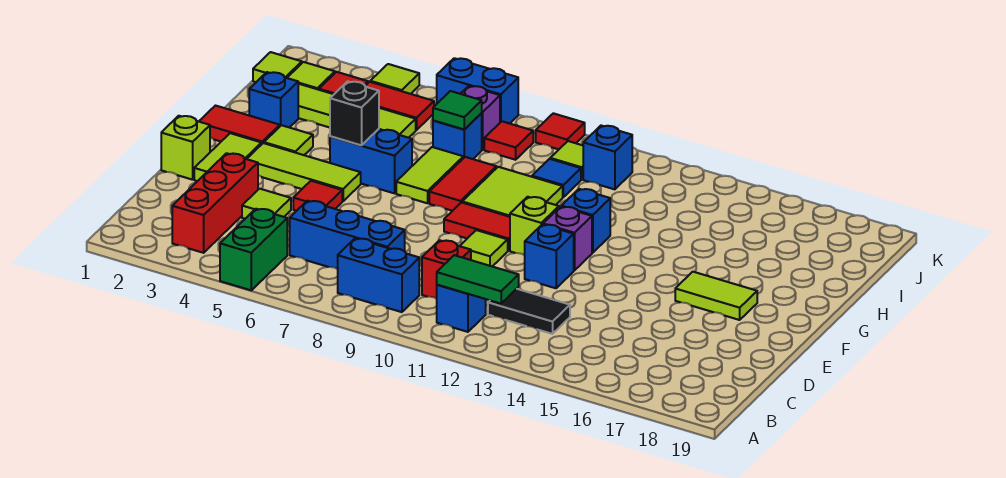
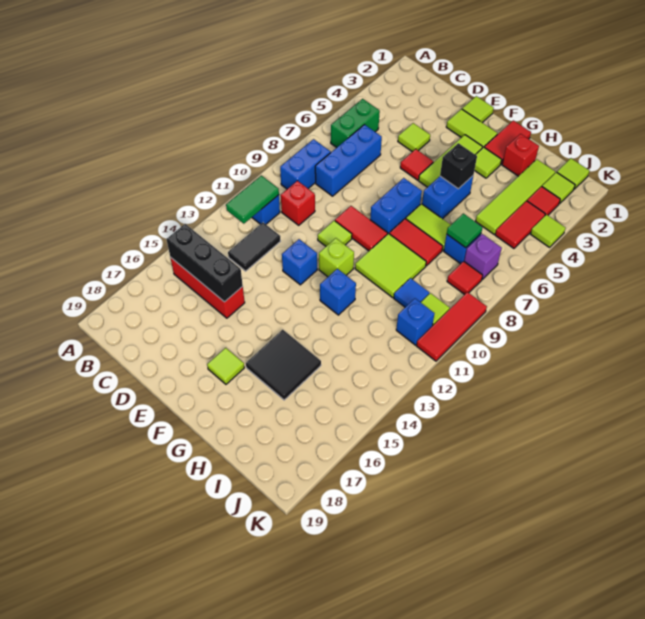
green 1x2 brick [220,209,287,290] -> green 1x2 brick turned to [331,99,380,148]
red 1x3 brick [172,153,258,253] -> red 1x3 brick moved to [170,257,245,318]
none -> black 1x3 brick [167,224,243,302]
lime 1x1 brick [161,116,210,180] -> lime 1x1 tile [462,96,494,123]
red 1x2 tile [444,202,510,251] -> red 1x2 tile turned to [335,206,388,251]
purple 1x1 brick [543,207,592,271] -> none
lime 1x2 tile [675,272,757,320] -> lime 1x1 tile [207,348,244,384]
none -> black 2x2 tile [246,330,321,400]
blue 1x1 brick [249,72,298,128] -> red 1x1 brick [502,134,539,176]
blue 1x2 brick [437,58,518,124] -> blue 1x2 brick moved to [370,178,422,233]
red 1x1 tile [536,113,585,149] -> red 1x3 tile [417,292,487,361]

